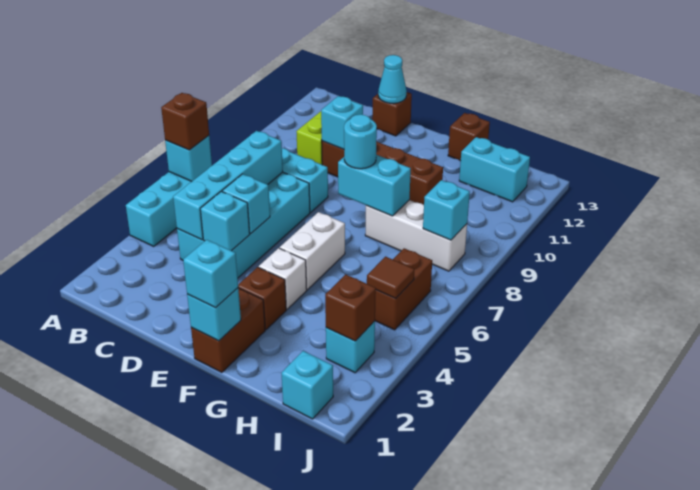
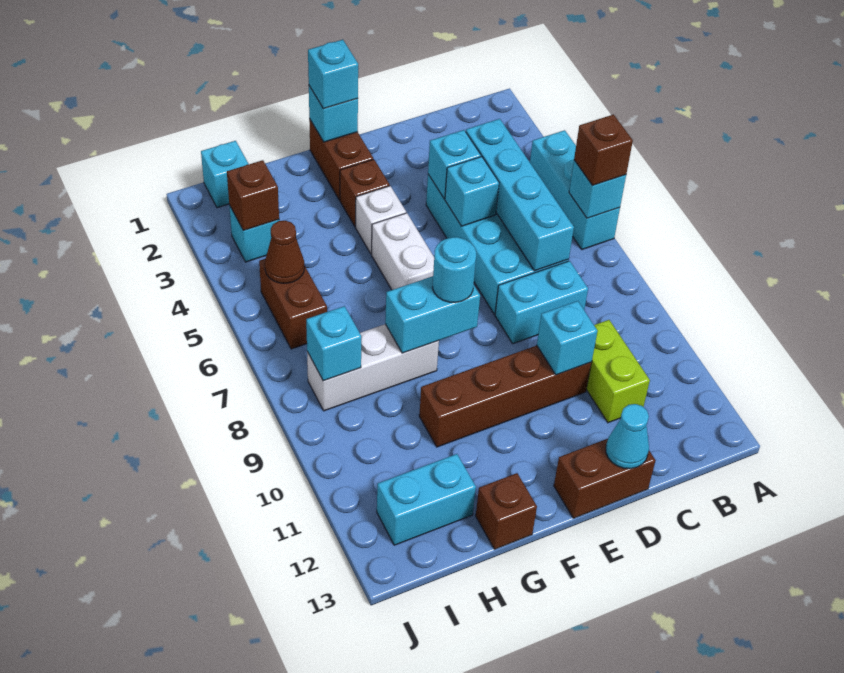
brown 1x1 brick [372,92,412,136] -> brown 1x2 brick [554,439,656,518]
brown 1x1 tile [367,257,414,298] -> brown 1x1 cone [265,220,304,283]

